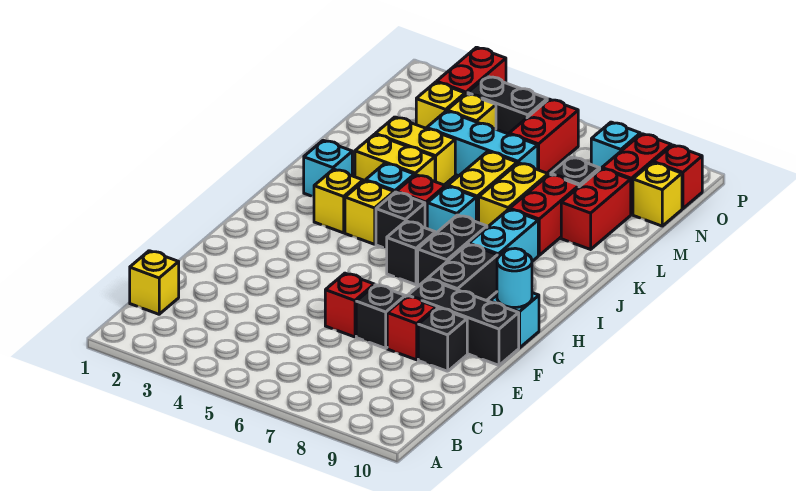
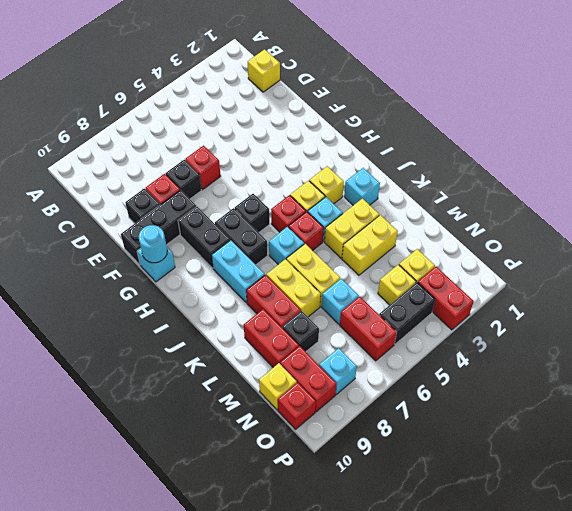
black 1x1 brick [376,192,425,248] -> red 1x1 brick [271,195,306,232]
cyan 1x3 brick [427,111,538,176] -> cyan 1x1 brick [322,279,359,324]

